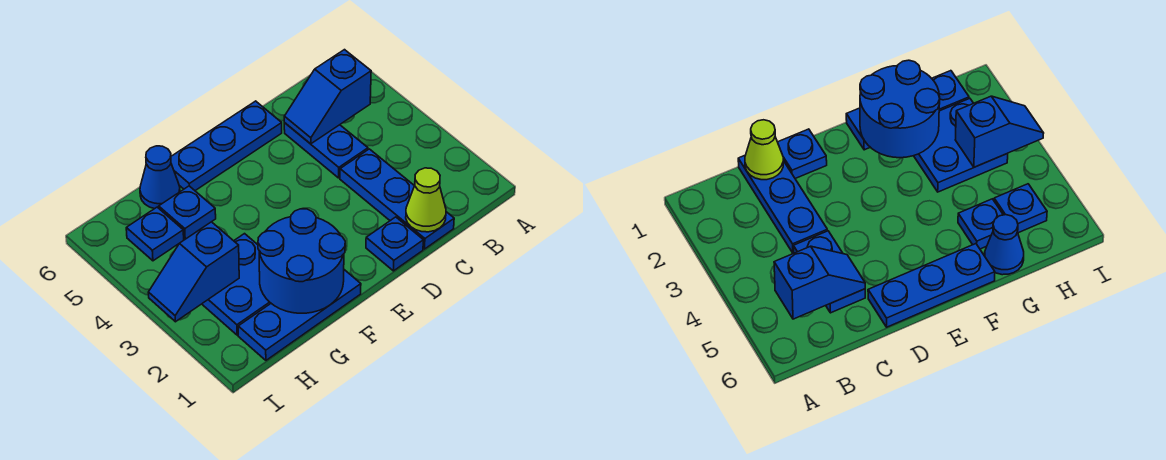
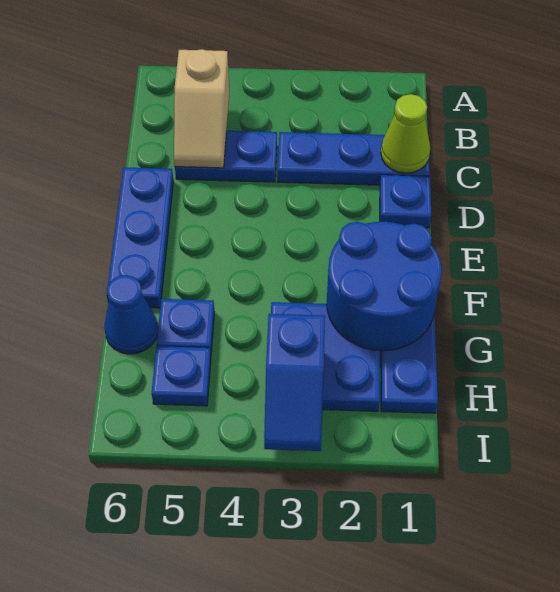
blue 1x2 slope [284,50,371,144] -> tan 1x2 slope [174,49,229,168]

